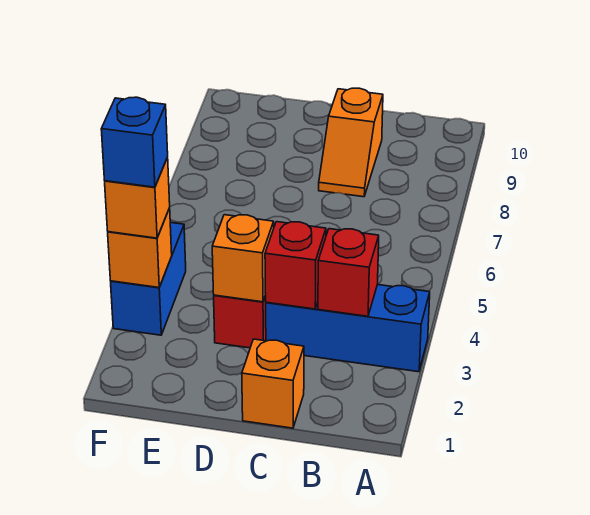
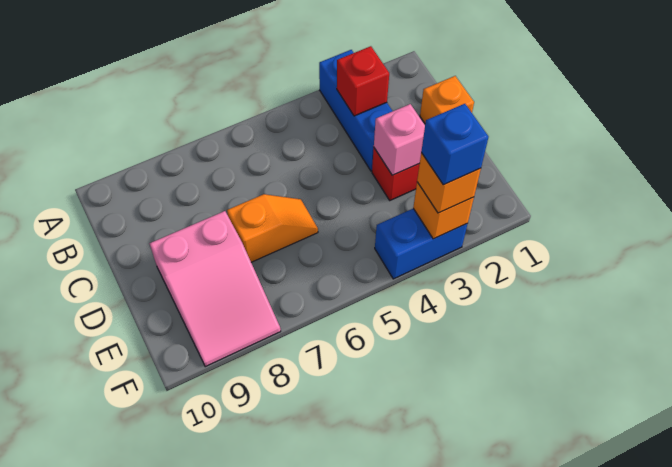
red 1x1 brick [265,222,326,309] -> none
orange 1x2 slope [319,88,383,197] -> orange 1x2 slope moved to [227,194,318,262]
orange 1x1 brick [212,215,274,302] -> pink 1x1 brick [374,104,425,175]
none -> pink 2x3 slope [149,211,281,367]

